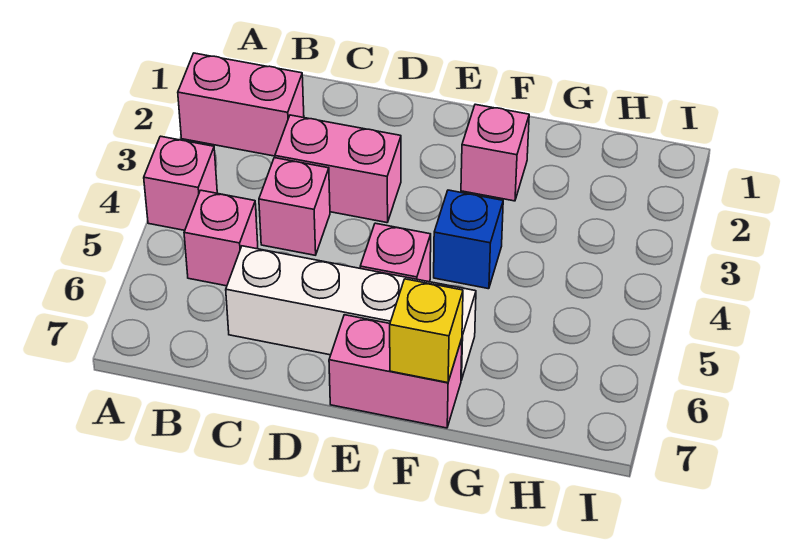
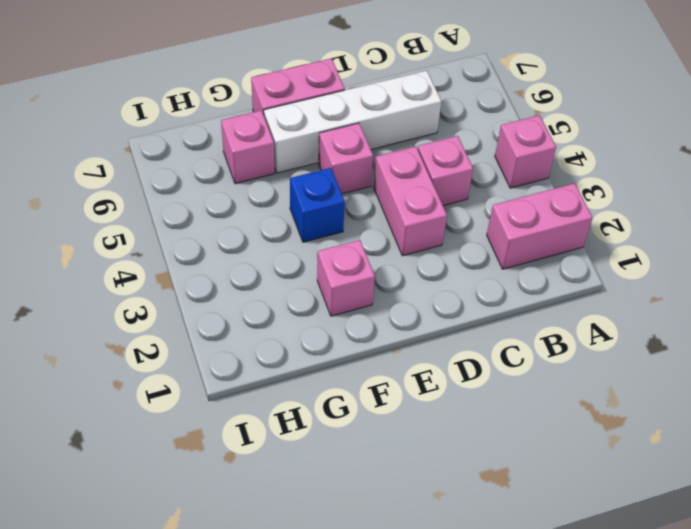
pink 1x1 brick [184,190,258,286] -> pink 1x1 brick moved to [221,110,275,184]
pink 1x2 brick [275,115,401,223] -> pink 1x2 brick turned to [374,146,447,256]
yellow 1x1 brick [390,279,463,383] -> none

